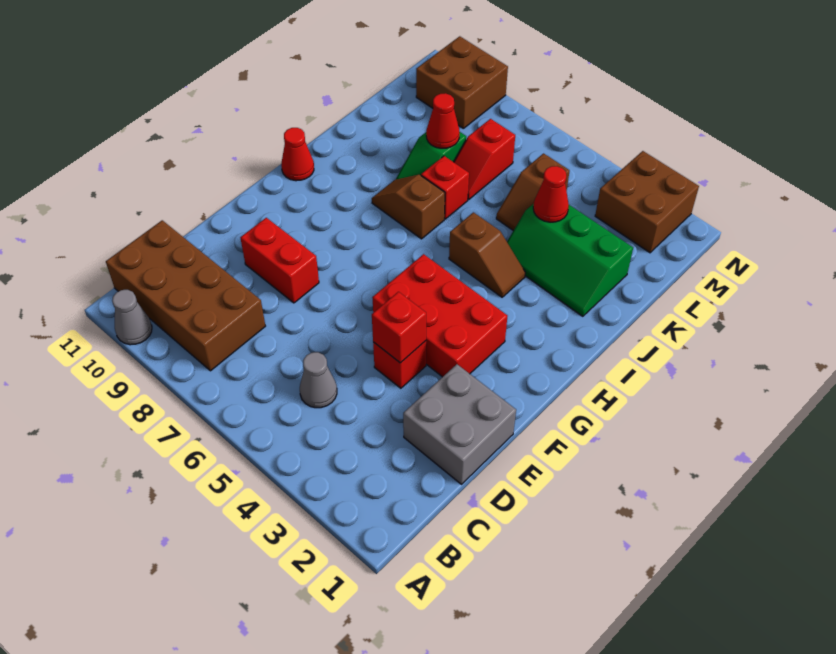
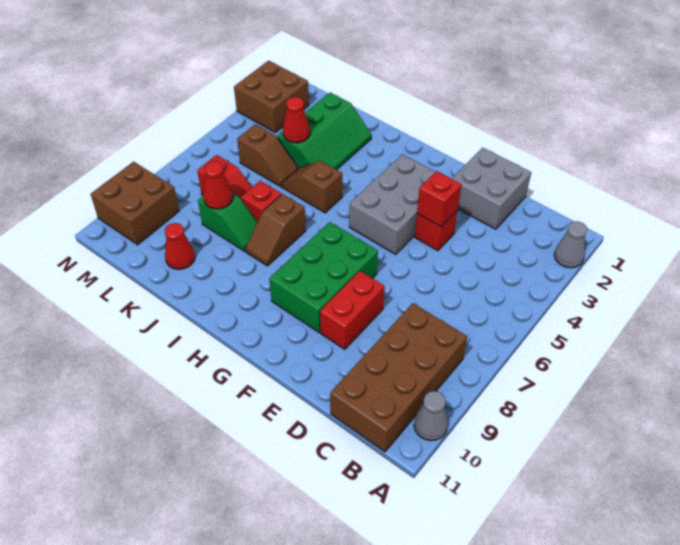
grey 1x1 cone [300,352,337,408] -> grey 1x1 cone moved to [554,221,587,268]
red 2x3 brick [372,254,507,377] -> grey 2x3 brick [349,154,435,254]
none -> green 2x3 brick [269,222,378,332]
red 1x1 cone [281,128,314,181] -> red 1x1 cone moved to [165,223,195,269]
brown 1x2 slope [449,212,525,297] -> brown 1x2 slope turned to [282,161,342,213]

